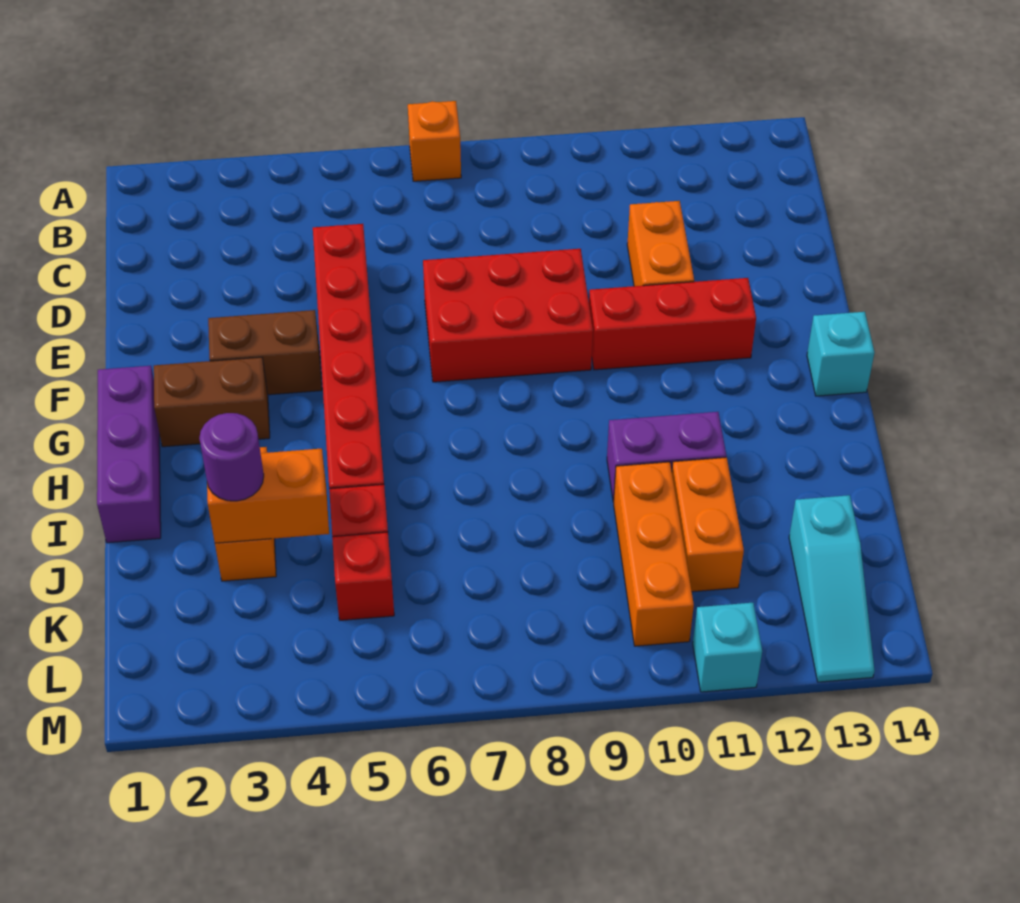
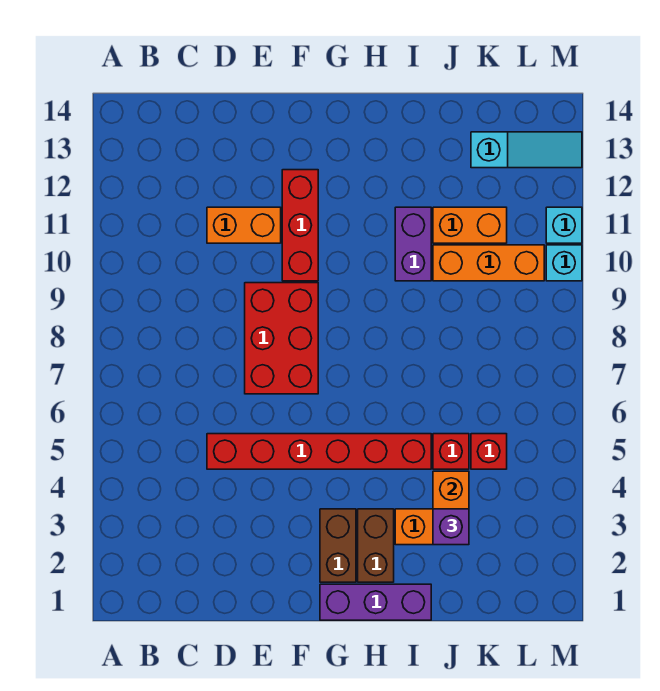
orange 1x1 brick [408,101,461,181] -> none
brown 1x2 brick [208,310,322,395] -> brown 1x2 brick moved to [358,509,394,582]
cyan 1x1 brick [807,312,875,396] -> cyan 1x1 brick moved to [546,245,582,281]
purple 1x1 round brick [199,413,264,501] -> purple 1x1 brick [433,509,469,545]

